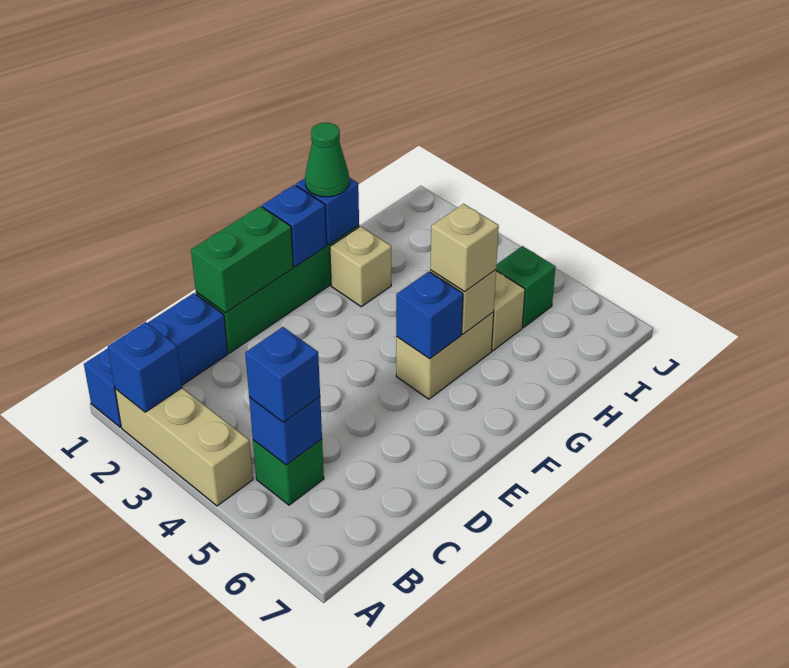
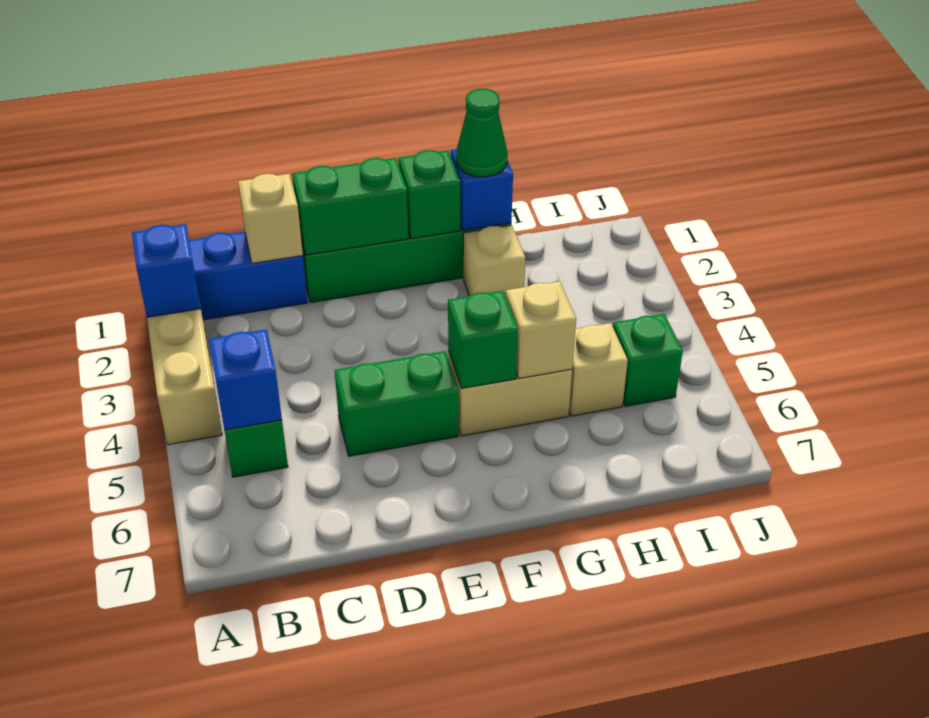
blue 1x1 brick [245,327,320,422] -> none
none -> green 1x2 brick [335,351,459,456]
blue 1x1 brick [262,185,327,267] -> green 1x1 brick [399,150,460,239]
blue 1x1 brick [396,272,463,359] -> green 1x1 brick [448,291,518,389]
tan 1x1 brick [430,204,499,291] -> tan 1x1 brick moved to [238,174,303,263]

